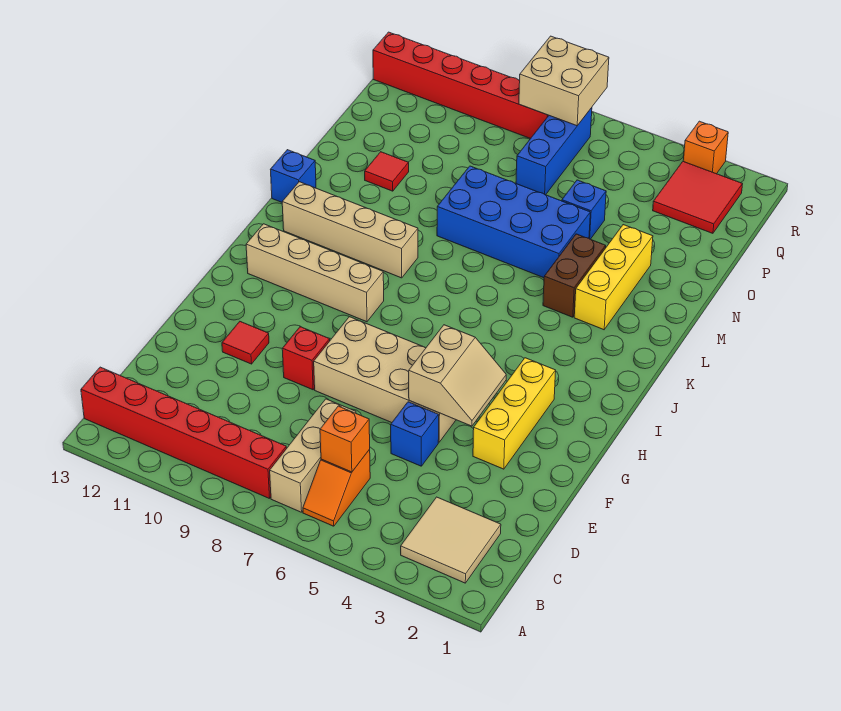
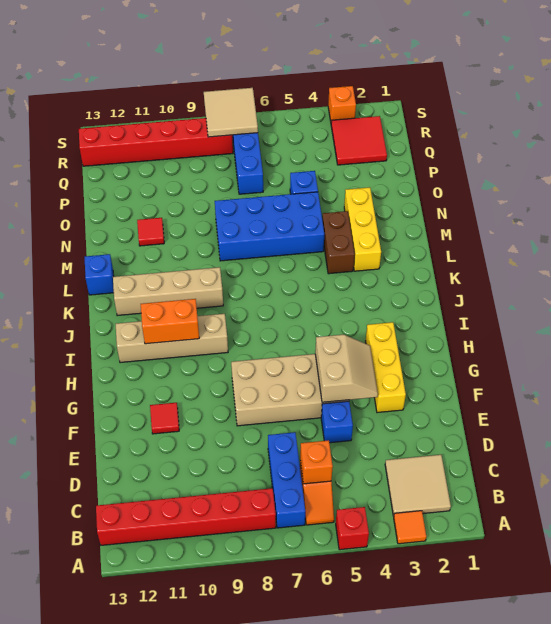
none -> orange 1x1 tile [394,511,426,544]
tan 1x3 brick [270,399,356,512] -> blue 1x3 brick [268,432,305,528]
red 1x1 brick [282,327,330,390] -> red 1x1 brick moved to [336,507,369,550]
none -> orange 1x2 brick [141,299,199,344]
tan 2x2 brick [519,36,609,126] -> tan 2x2 tile [204,88,258,137]

